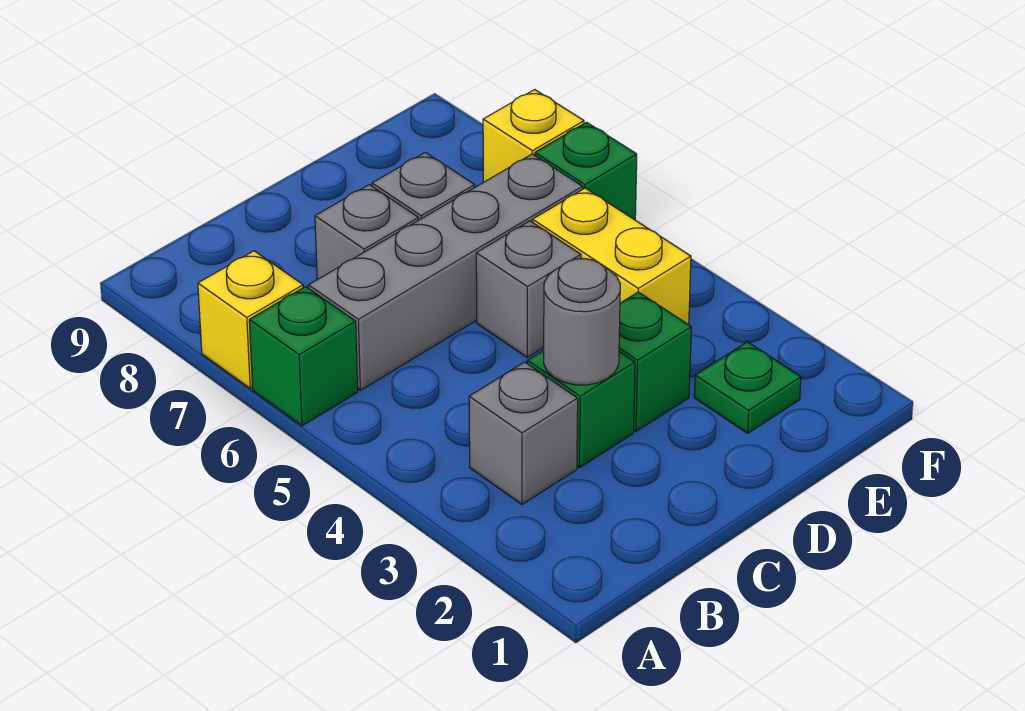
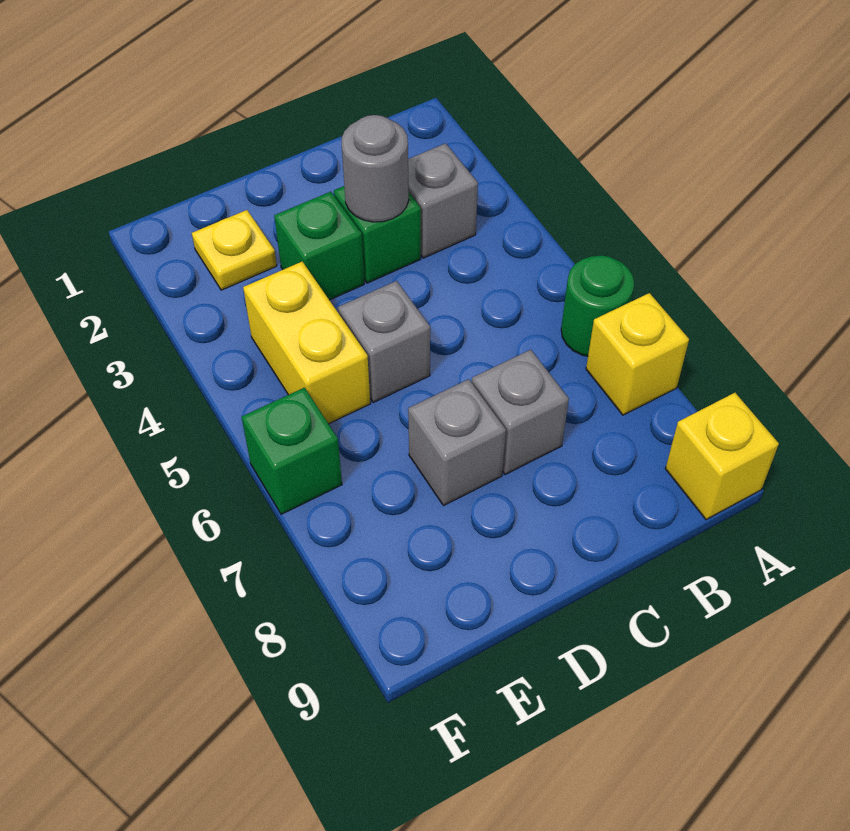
green 1x1 brick [249,287,358,426] -> green 1x1 round brick [561,256,634,356]
grey 1x4 brick [308,154,583,390] -> none
green 1x1 plate [694,342,801,433] -> yellow 1x1 plate [192,210,277,290]
yellow 1x1 brick [483,90,584,182] -> yellow 1x1 brick moved to [665,393,779,520]

